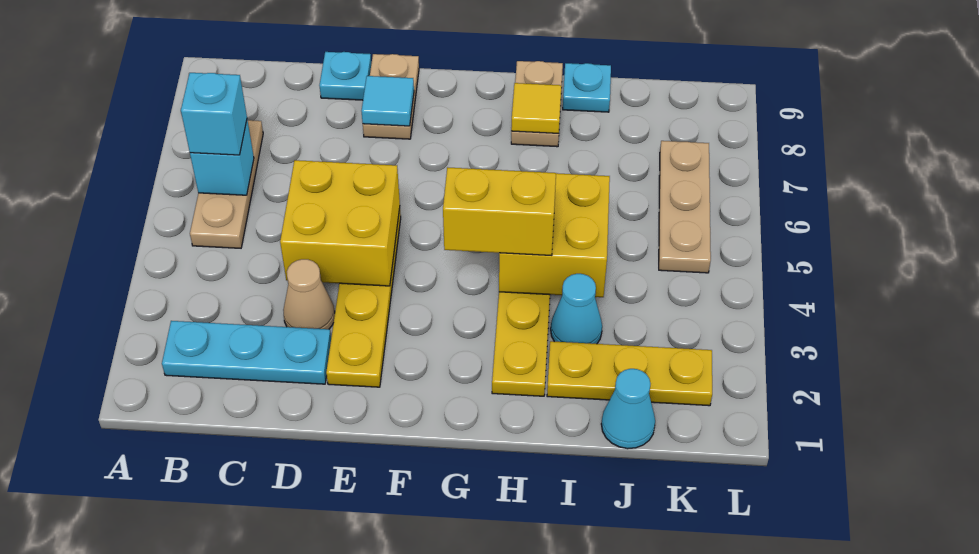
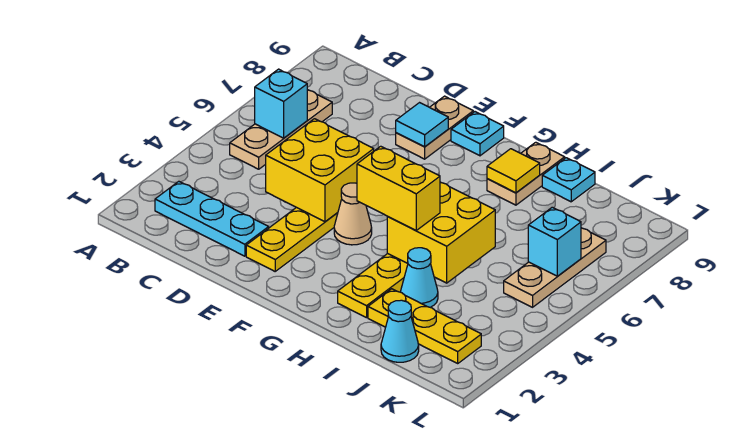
cyan 1x1 brick [181,73,247,155] -> cyan 1x1 brick moved to [528,207,581,276]
tan 1x1 cone [283,259,335,329] -> tan 1x1 cone moved to [334,183,372,245]
cyan 1x1 plate [319,52,371,100] -> cyan 1x1 plate moved to [451,112,504,156]

